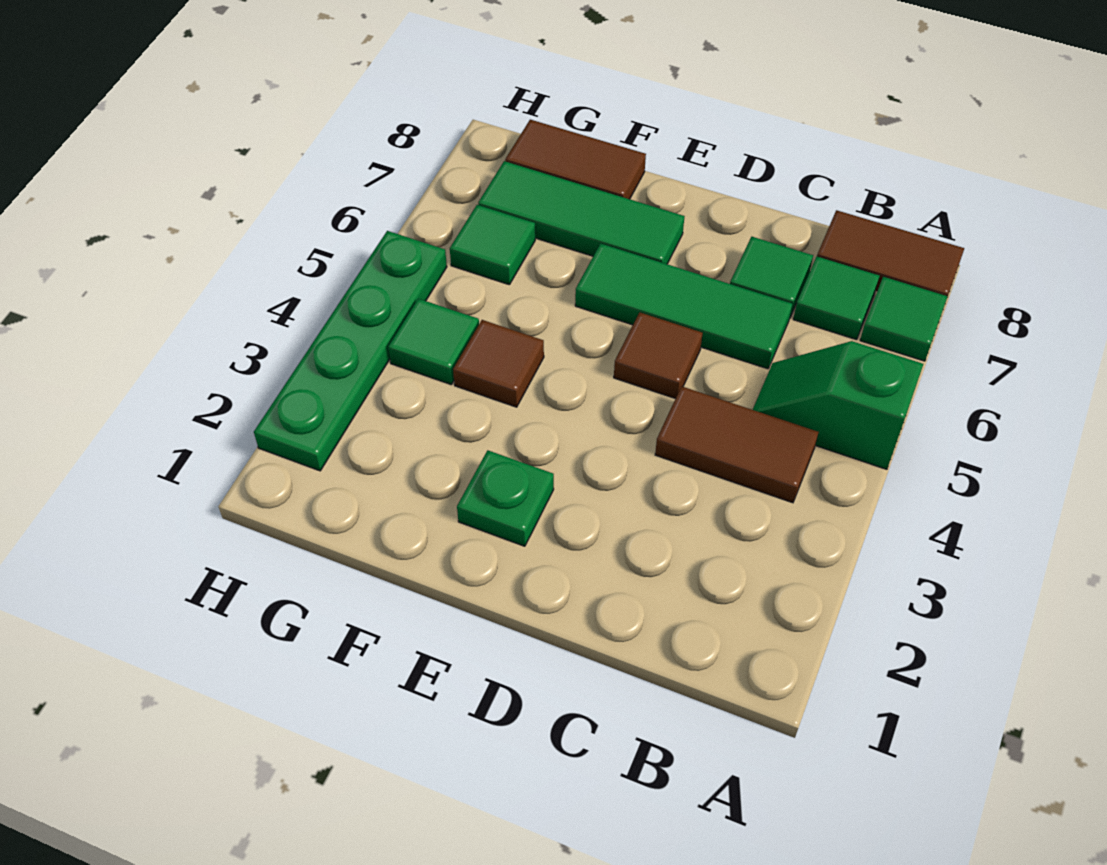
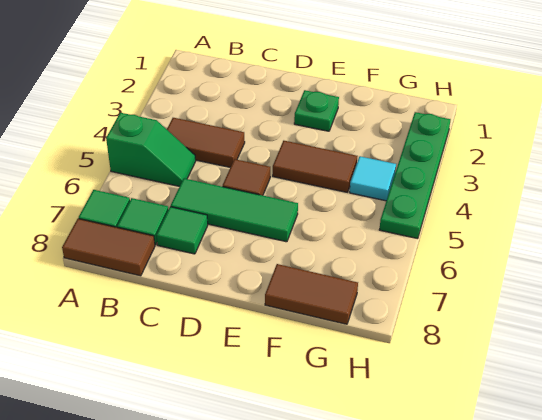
green 1x3 tile [478,161,685,264] -> none
brown 1x1 tile [453,320,544,407] -> brown 1x2 tile [273,141,357,192]
green 1x1 tile [388,299,479,384] -> cyan 1x1 tile [350,156,396,201]
green 1x1 tile [450,205,535,285] -> none

